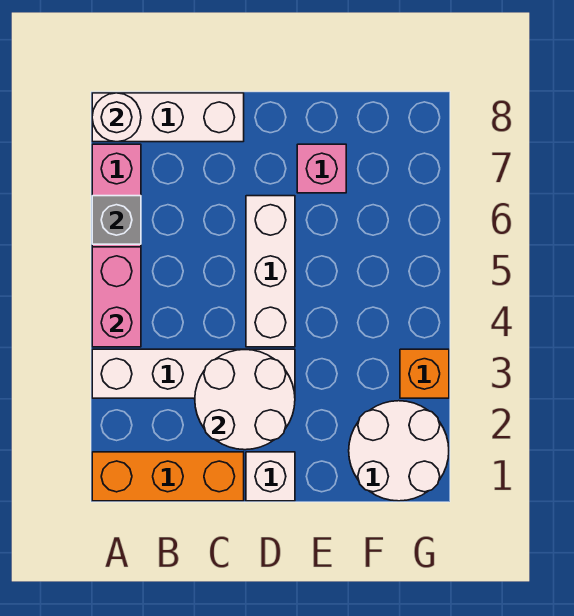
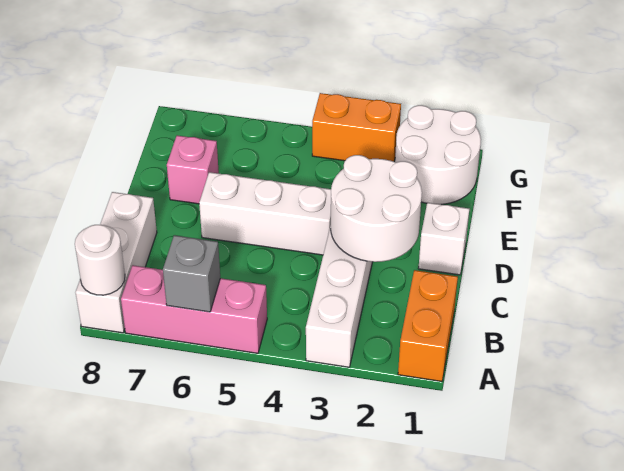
orange 1x3 brick [92,452,244,501] -> orange 1x2 brick [398,270,458,381]
pink 1x2 brick [92,247,141,347] -> none
orange 1x1 brick [400,349,449,398] -> orange 1x2 brick [312,93,401,162]

